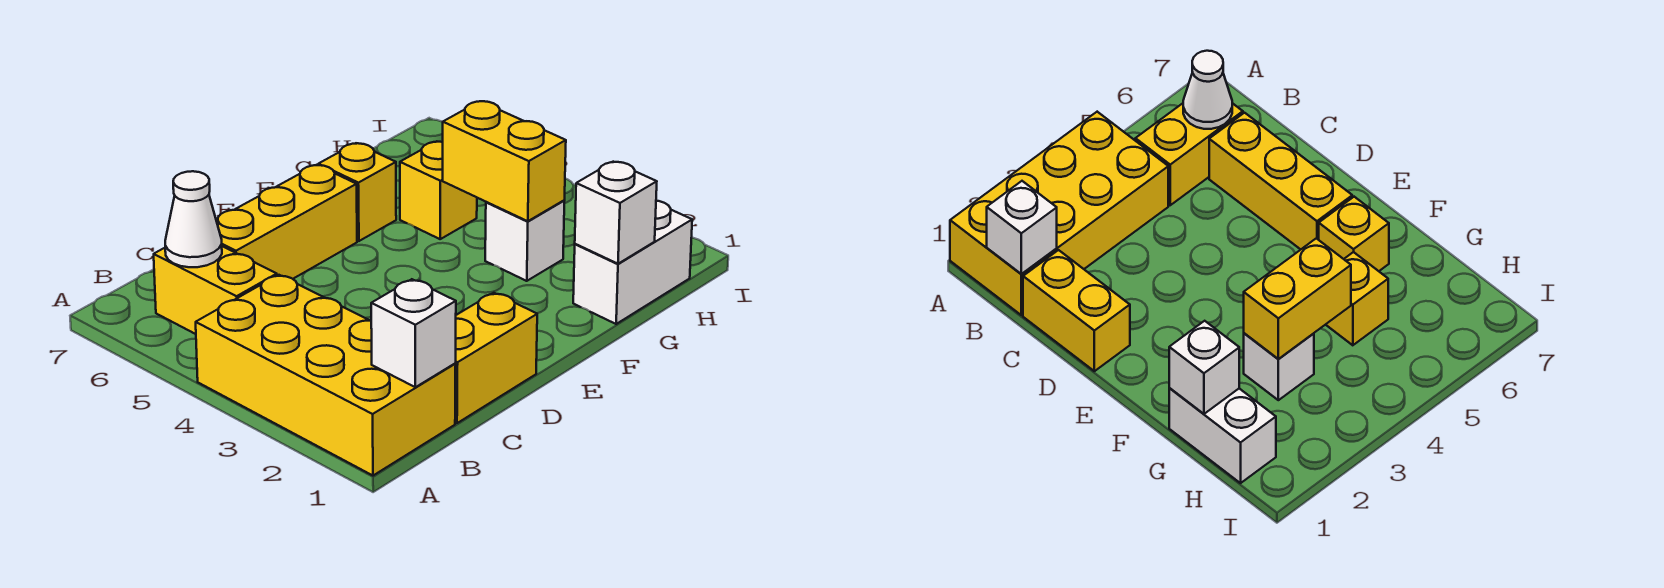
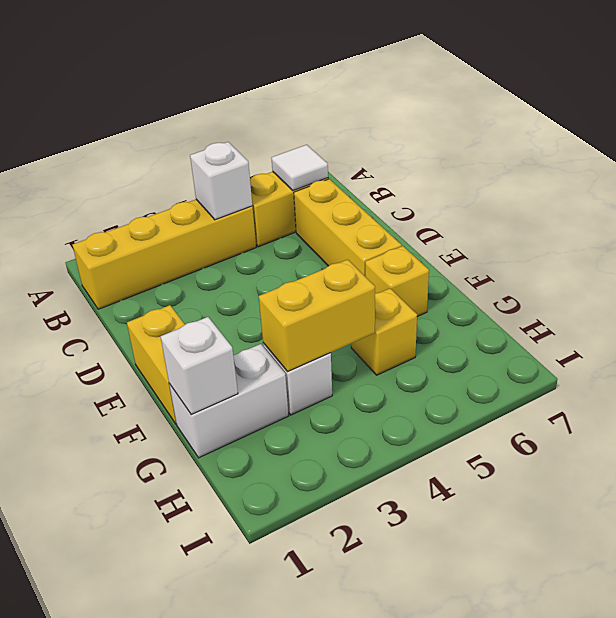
yellow 2x4 brick [196,275,456,476] -> yellow 1x4 brick [73,200,256,309]
white 1x1 brick [371,279,456,387] -> white 1x1 brick moved to [190,142,252,220]
white 1x1 cone [165,171,222,267] -> white 1x1 tile [272,145,328,190]
yellow 1x2 brick [455,293,537,423] -> yellow 1x2 brick moved to [127,305,185,424]
white 1x2 brick [573,201,692,324] -> white 1x2 brick turned to [169,344,289,458]

